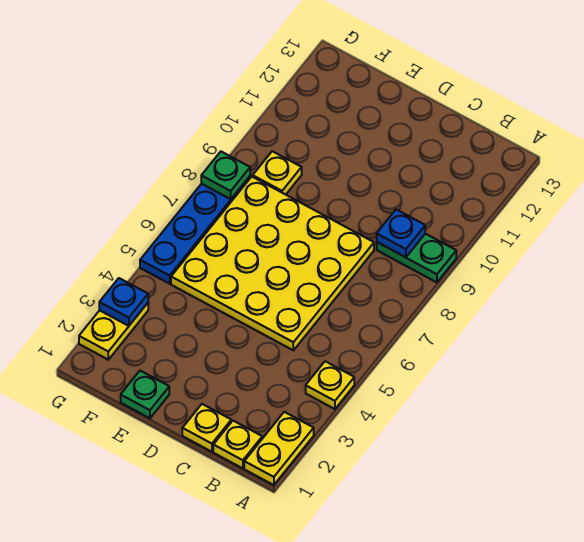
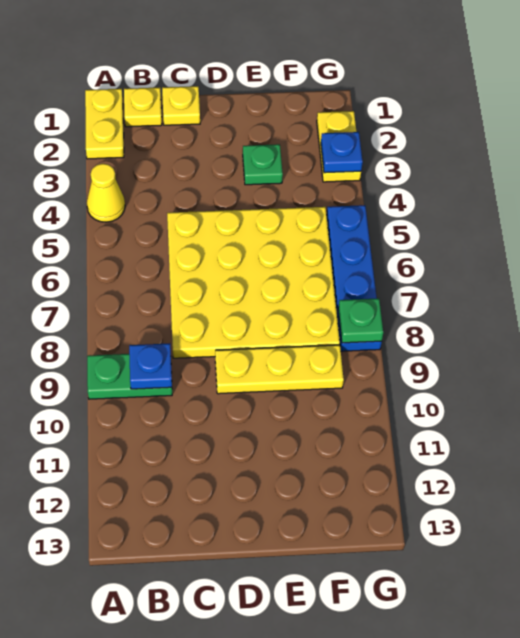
yellow 1x1 plate [306,361,354,409] -> yellow 1x1 cone [87,164,125,222]
green 1x1 plate [121,371,169,418] -> green 1x1 plate moved to [243,144,283,185]
yellow 1x1 plate [253,151,302,195] -> yellow 1x3 plate [215,345,344,394]

